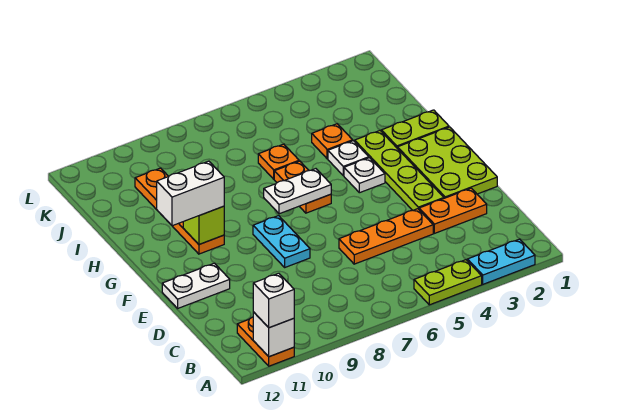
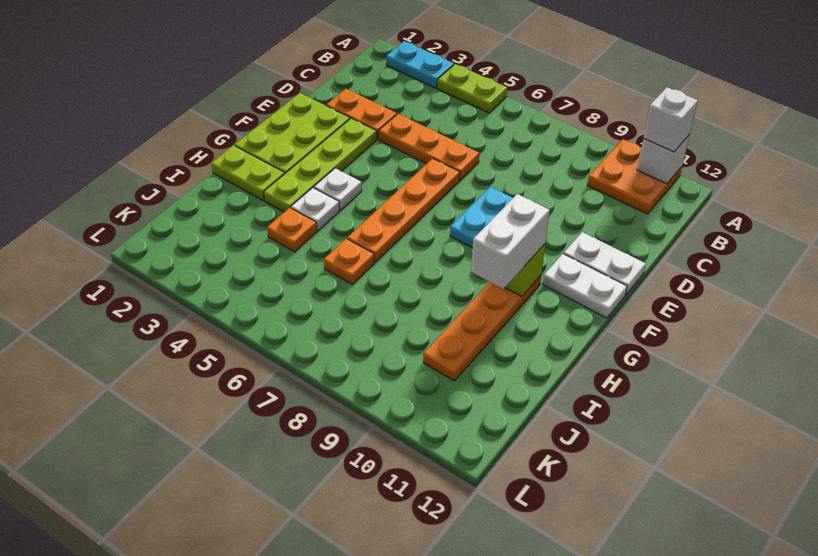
orange 1x2 plate [237,317,294,366] -> orange 2x2 plate [587,139,682,214]
orange 1x2 plate [274,161,331,213] -> orange 1x4 plate [347,158,460,262]
white 1x2 plate [264,169,331,214] -> white 1x2 plate moved to [543,254,627,318]
white 1x2 brick [157,161,224,226] -> white 1x2 brick turned to [471,194,550,289]

